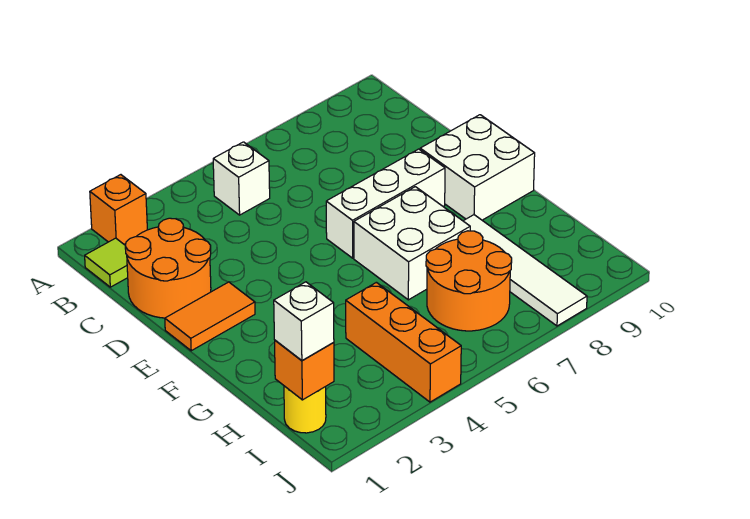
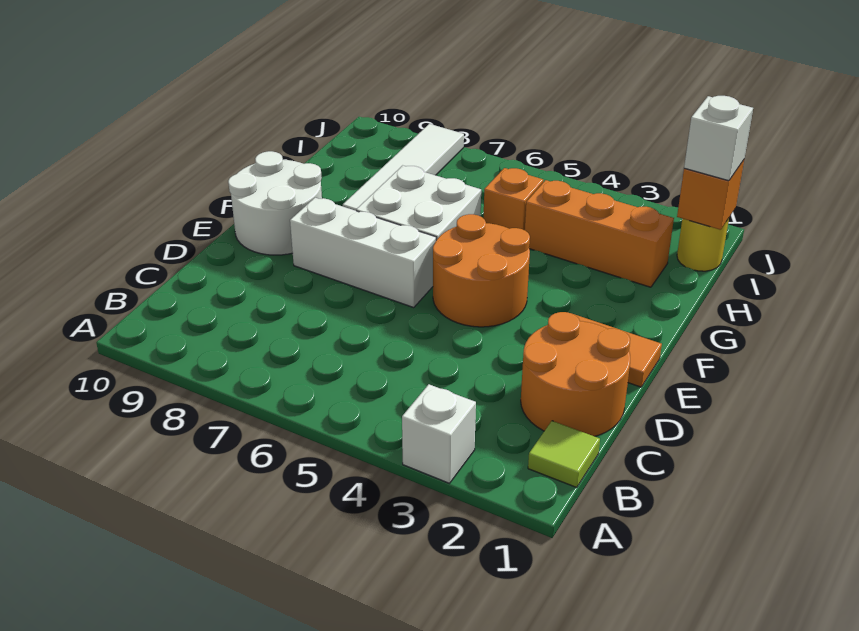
orange 1x1 brick [90,175,147,244] -> orange 1x1 brick moved to [483,168,543,230]
white 1x1 brick [213,142,270,215] -> white 1x1 brick moved to [402,384,476,483]
white 2x2 brick [420,115,535,220] -> white 2x2 round brick [228,151,322,255]
orange 1x3 brick [346,282,461,402] -> orange 1x3 brick turned to [525,180,674,287]
orange 2x2 round brick [426,231,512,331] -> orange 2x2 round brick moved to [433,214,530,327]

